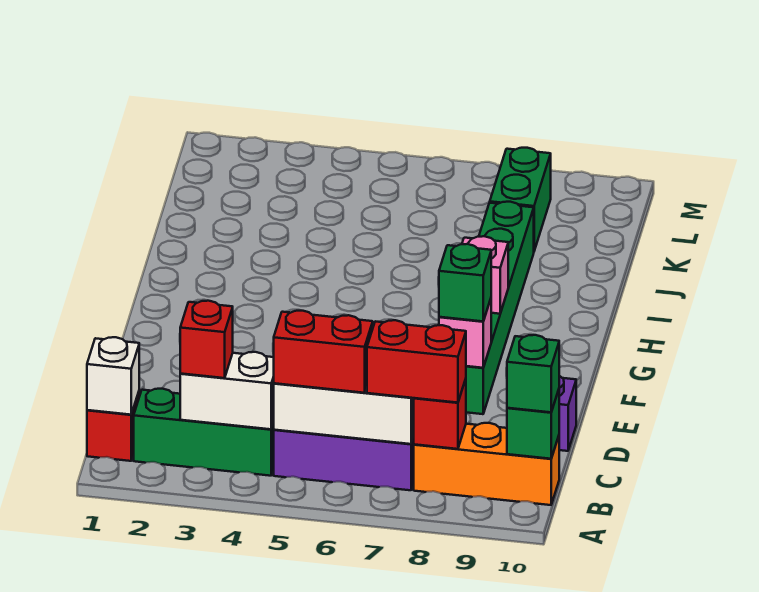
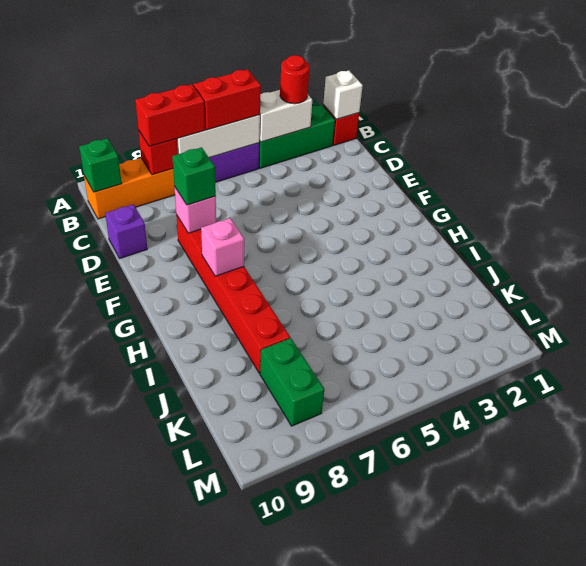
red 1x1 brick [180,301,233,378] -> red 1x1 round brick [280,55,309,104]
green 1x1 brick [507,335,559,412] -> none
green 1x6 brick [466,202,534,414] -> red 1x6 brick [176,215,290,373]

